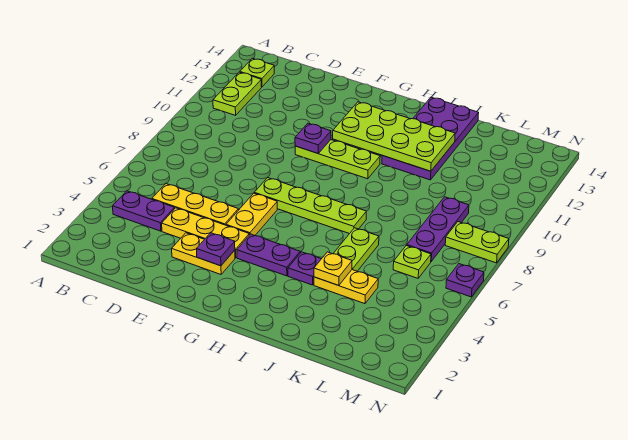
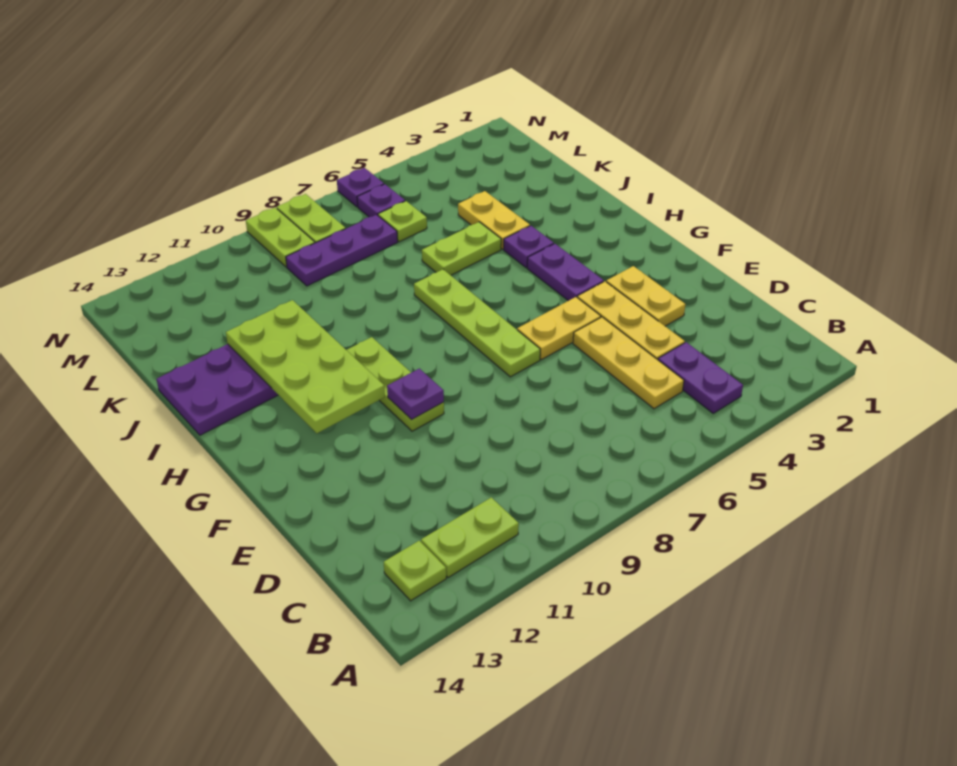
purple 1x1 plate [197,233,235,266] -> purple 1x1 plate moved to [357,184,405,217]
yellow 1x1 plate [314,252,352,286] -> none
none -> lime 1x2 plate [246,208,315,267]

